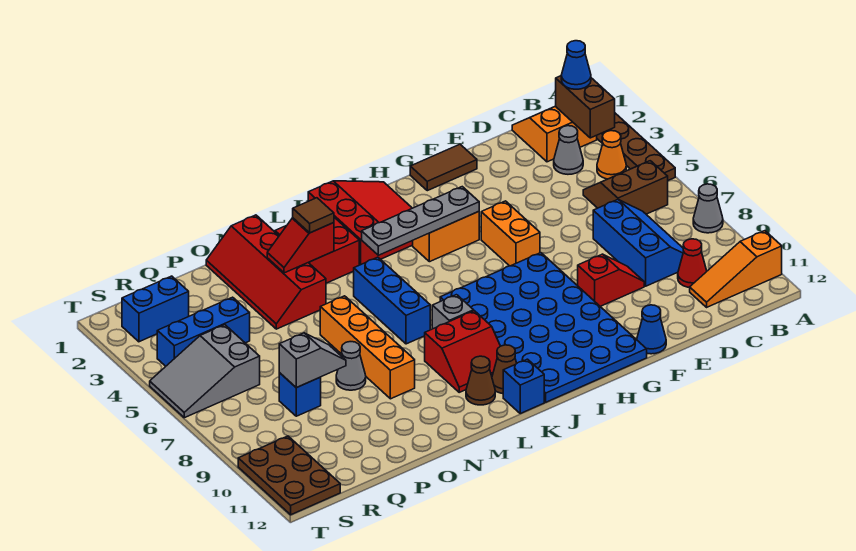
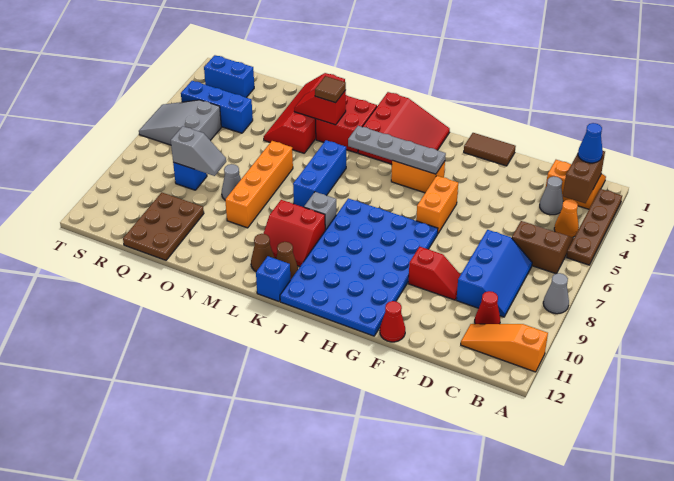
blue 1x1 cone [637,305,666,354] -> red 1x1 cone [380,301,405,342]
brown 2x3 plate [238,436,340,515] -> brown 2x3 plate moved to [123,193,204,260]

